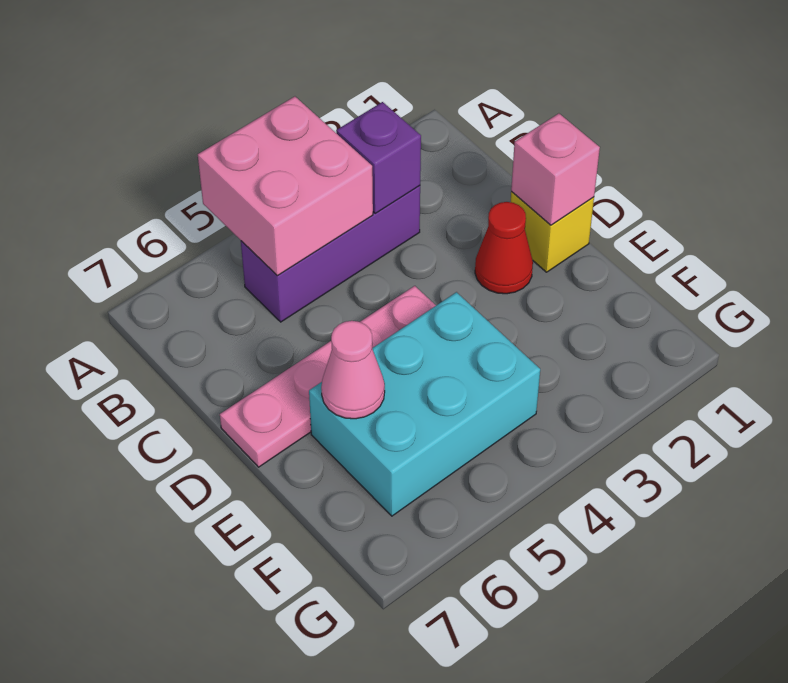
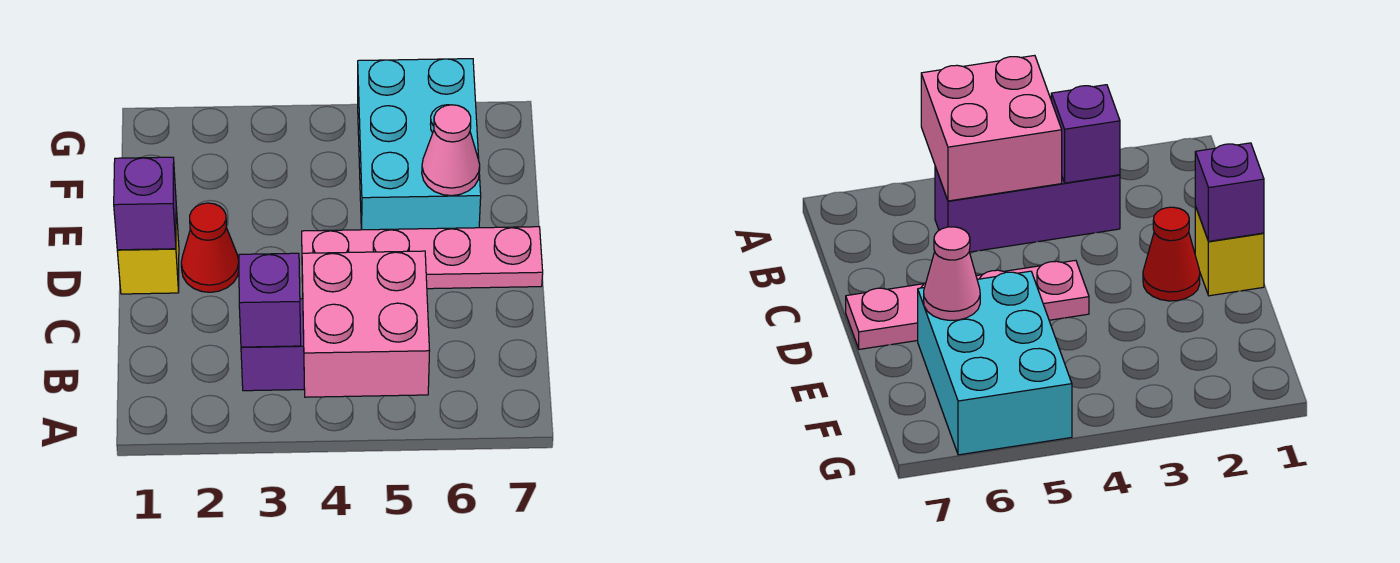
pink 1x1 brick [511,113,600,225] -> purple 1x1 brick [114,157,176,250]
cyan 2x3 brick [309,292,540,516] -> cyan 2x3 brick turned to [358,59,481,230]

